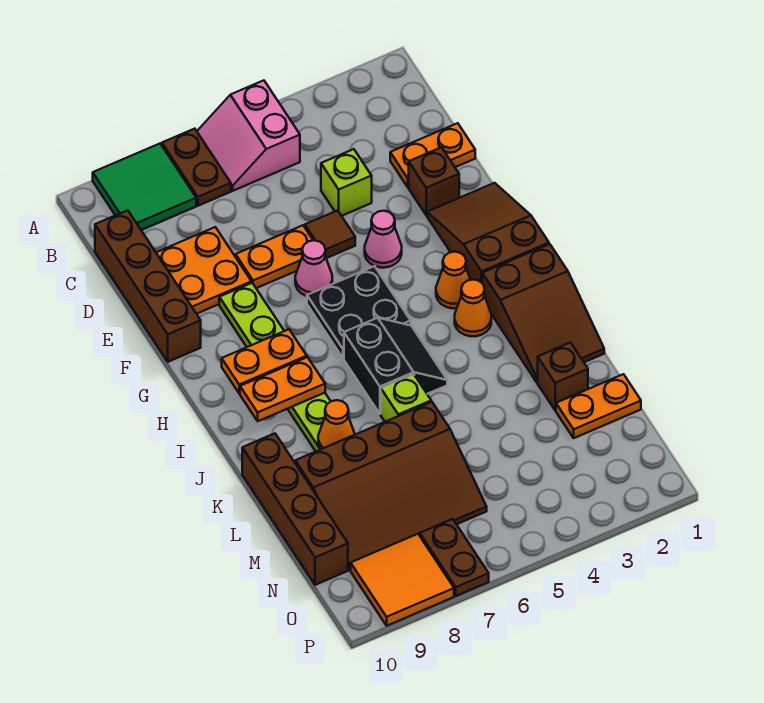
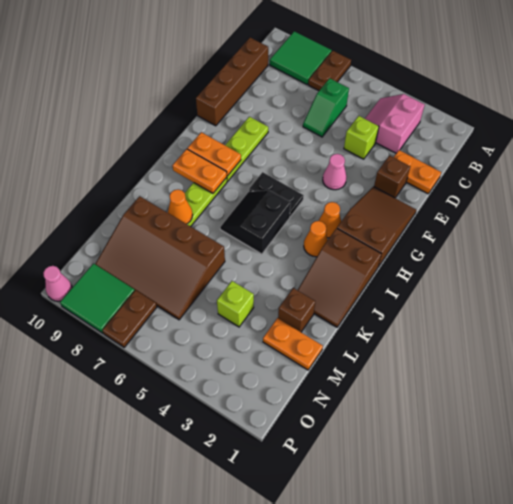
pink 2x2 slope [197,80,300,191] -> pink 2x2 slope moved to [365,94,425,153]
none -> green 1x2 slope [303,78,349,137]
orange 2x2 plate [156,227,251,314] -> none
brown 1x1 tile [305,210,355,258] -> none
orange 1x2 plate [236,225,313,288] -> none
pink 1x1 cone [295,240,332,296] -> pink 1x1 cone moved to [43,266,72,301]
black 2x2 plate [307,266,411,358] -> black 1x2 plate [249,172,304,217]
black 2x2 slope [344,318,447,414] -> black 2x2 slope turned to [220,190,291,254]
lime 1x1 brick [381,374,431,422] -> lime 1x1 brick moved to [217,281,254,327]
brown 1x4 brick [242,433,348,585] -> none
orange 2x2 tile [351,534,454,626] -> green 2x2 tile [60,263,135,333]

